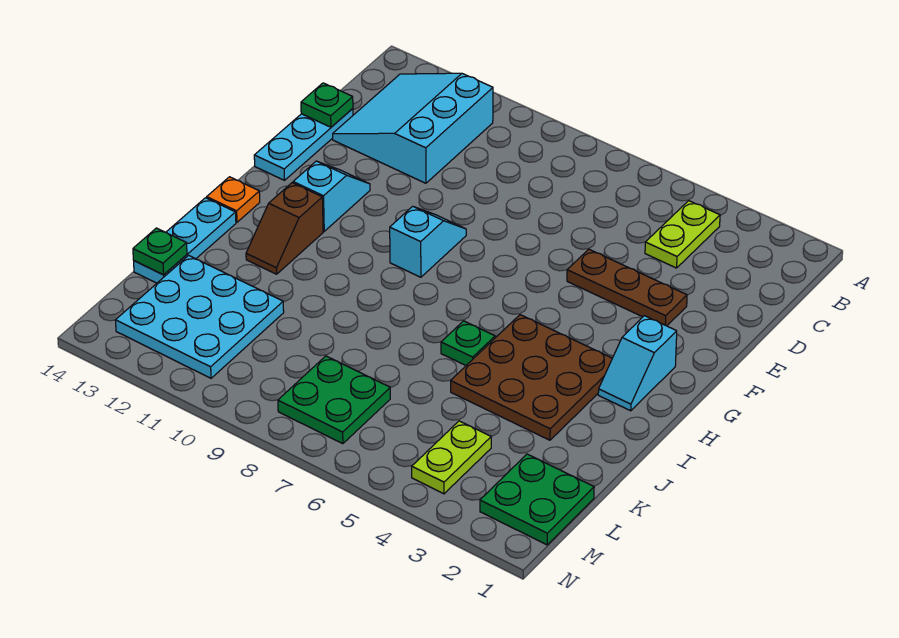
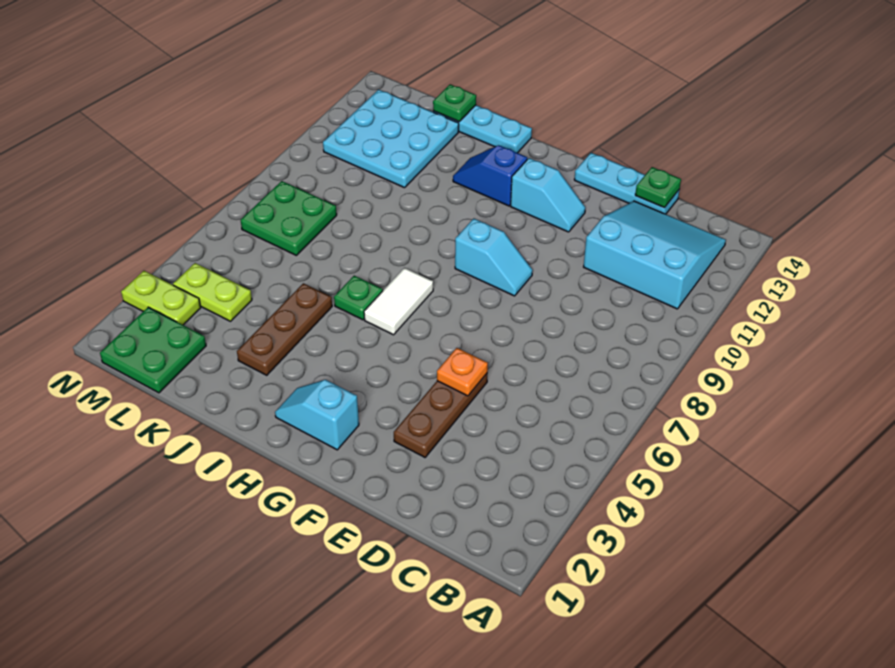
lime 1x2 plate [645,201,720,268] -> lime 1x2 plate moved to [121,271,201,325]
brown 3x3 plate [451,315,612,440] -> brown 1x3 plate [237,283,332,375]
none -> white 1x2 tile [364,268,433,335]
brown 1x2 slope [246,183,323,274] -> blue 1x2 slope [453,145,527,206]
orange 1x1 plate [207,177,260,222] -> orange 1x1 plate moved to [437,348,488,396]

